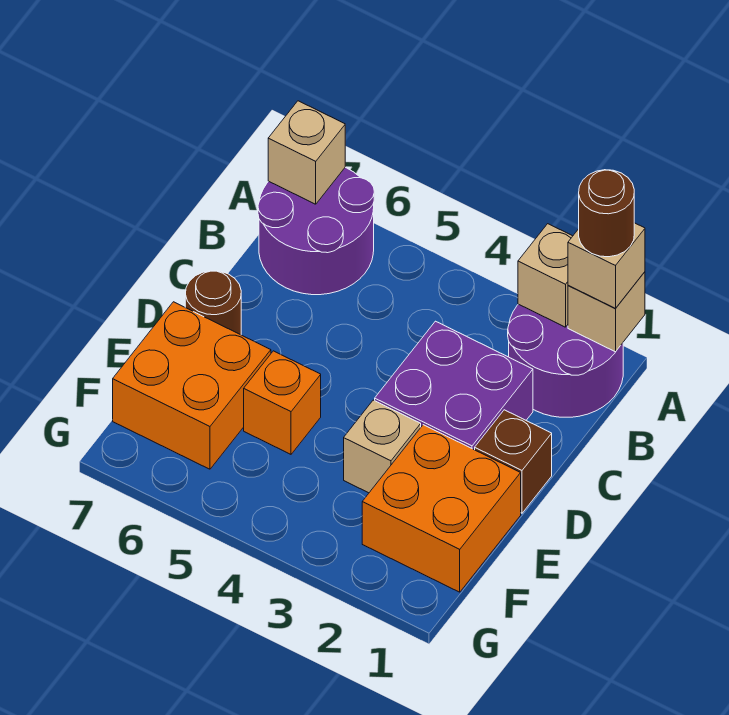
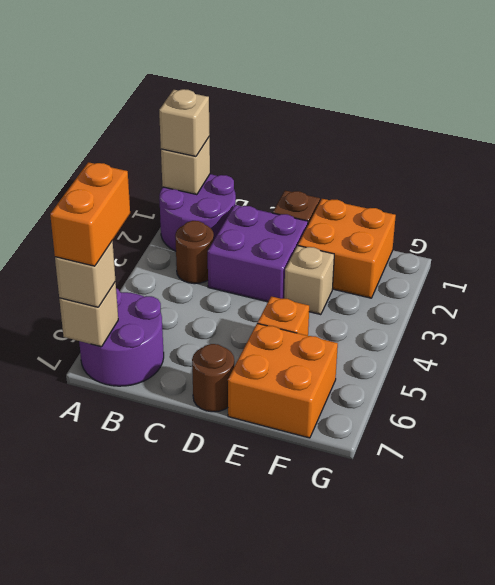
brown 1x1 round brick [579,170,634,257] -> brown 1x1 round brick moved to [175,221,214,284]
tan 1x1 brick [518,224,572,327] -> tan 1x1 brick moved to [55,241,116,307]
none -> orange 1x2 brick [50,162,130,266]

